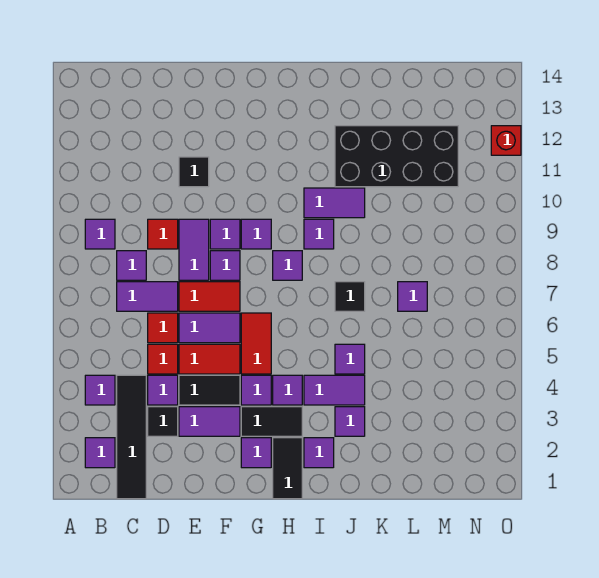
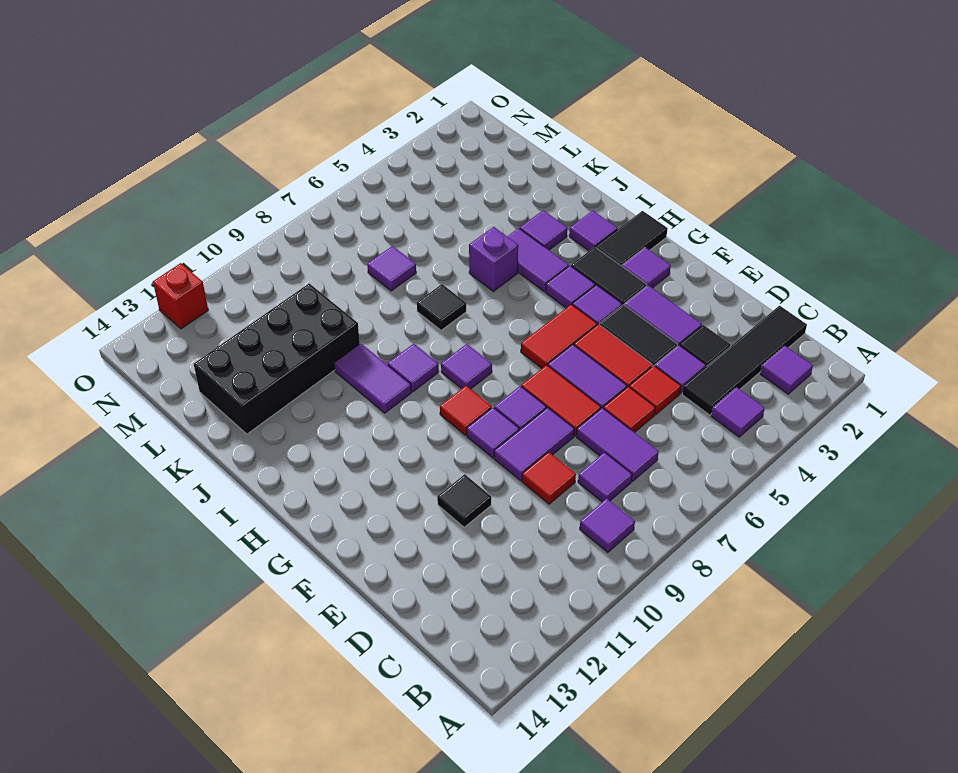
purple 1x1 tile [241,219,271,249] -> red 1x1 tile [440,386,492,435]
purple 1x1 tile [335,344,365,374] -> purple 1x1 brick [469,227,518,291]
black 2x4 brick [335,126,458,187] -> black 2x4 brick turned to [194,283,360,434]

